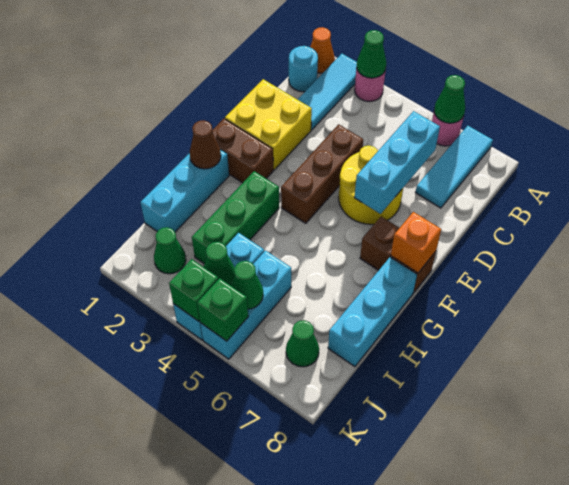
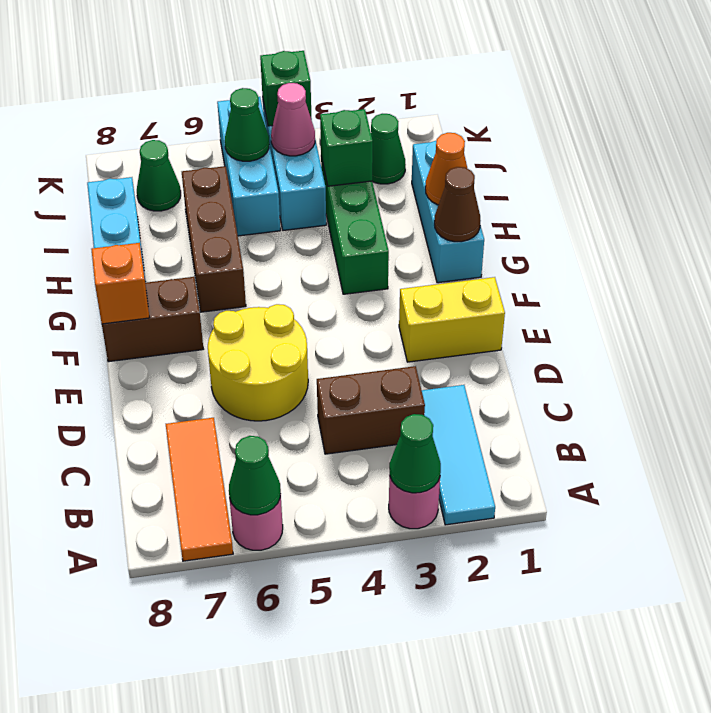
orange 1x1 cone [310,27,335,73] -> orange 1x1 cone moved to [425,133,467,205]
cyan 1x3 tile [415,126,493,208] -> orange 1x3 tile [166,418,233,561]
cyan 1x1 round brick [289,46,318,92] -> none
cyan 1x3 brick [354,111,440,214] -> none
yellow 2x2 brick [225,79,312,170] -> yellow 1x2 brick [399,277,505,362]
brown 1x3 brick [281,124,363,223] -> brown 1x3 brick moved to [182,166,246,312]
brown 1x2 brick [212,119,273,183] -> brown 1x2 brick moved to [317,366,425,454]
green 1x1 cone [204,242,235,286] -> pink 1x1 cone [271,83,315,156]
green 1x1 brick [197,278,248,341] -> green 1x1 brick moved to [320,109,373,186]

